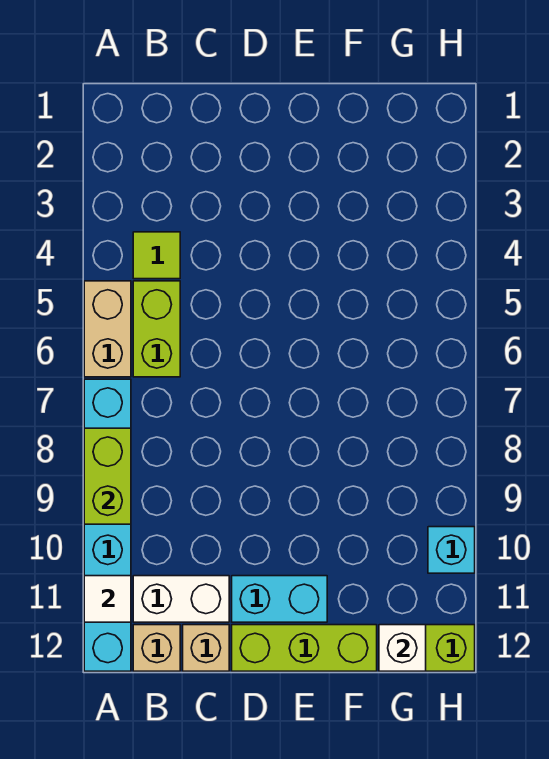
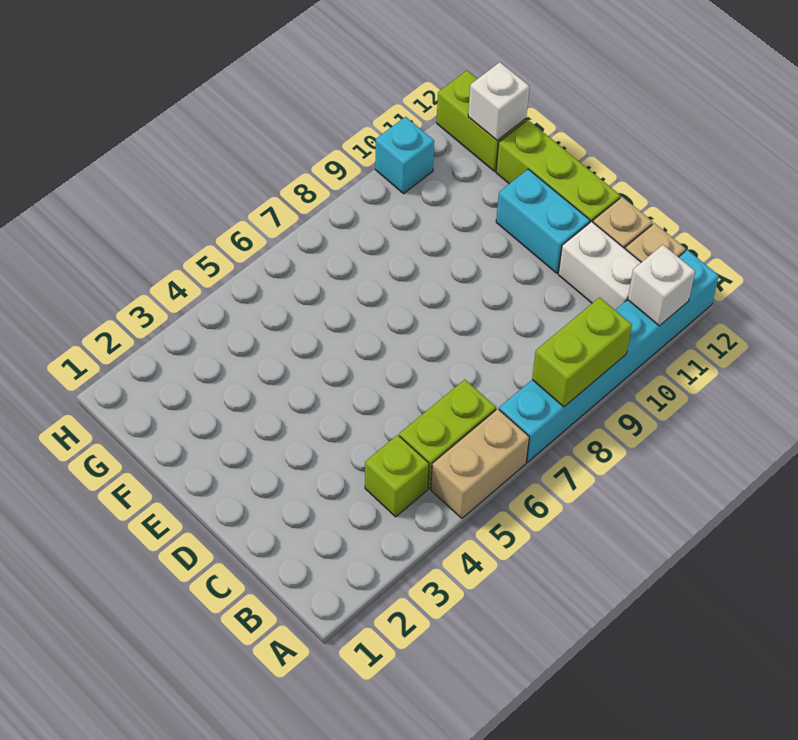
white 1x1 tile [84,576,131,622] -> white 1x1 brick [628,245,695,326]
lime 1x1 tile [133,232,180,279] -> lime 1x1 brick [365,435,429,517]

